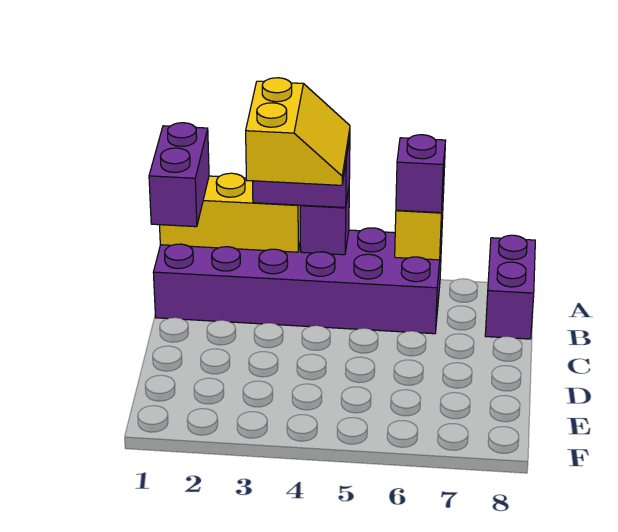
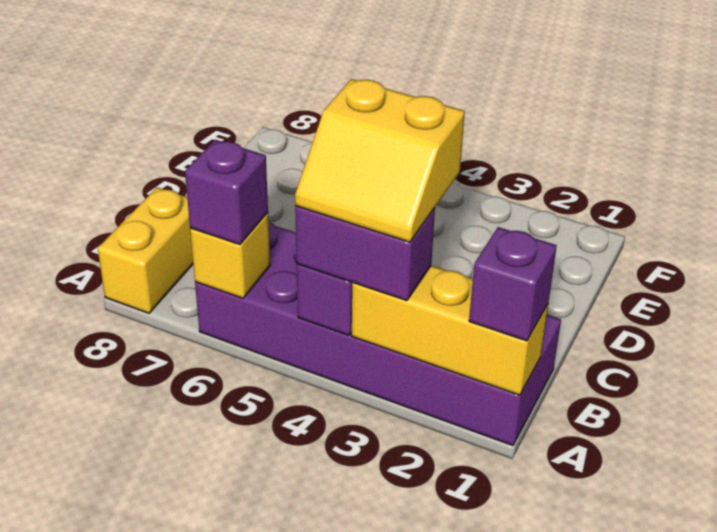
purple 1x2 brick [149,123,209,227] -> purple 1x1 brick [469,227,557,341]
yellow 2x2 slope [246,78,350,185] -> yellow 2x2 slope turned to [295,79,465,242]
purple 1x2 brick [485,235,535,339] -> yellow 1x2 brick [98,187,193,313]

